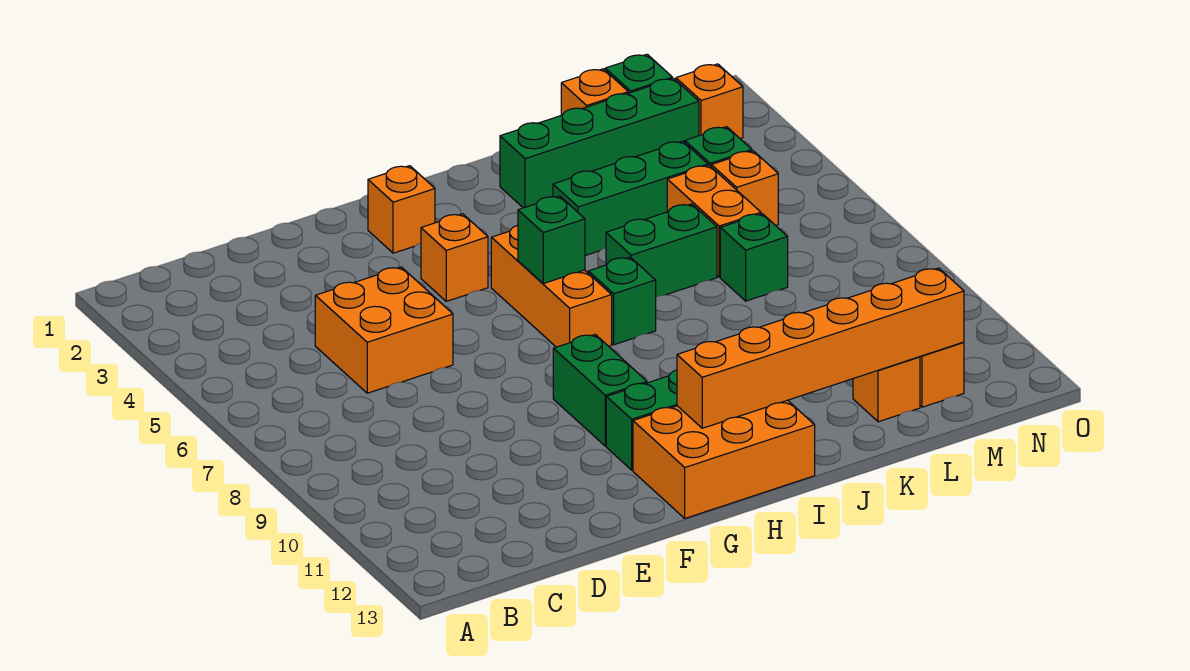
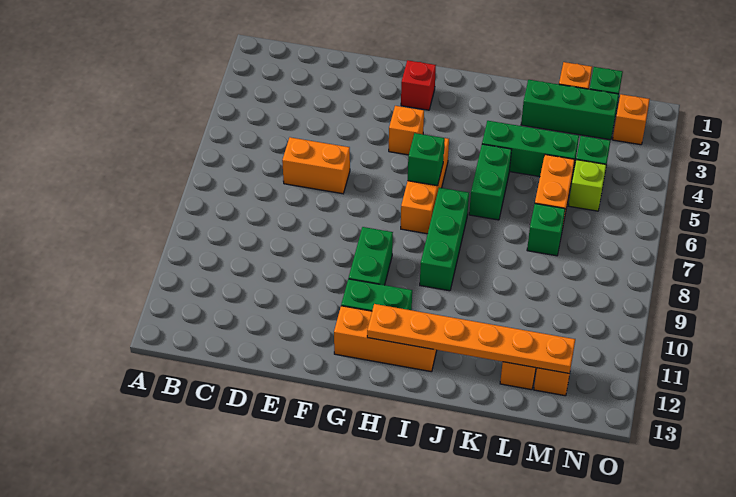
orange 2x2 brick [315,267,453,393] -> orange 1x2 brick [282,137,350,194]
orange 1x1 brick [368,166,435,253] -> red 1x1 brick [401,60,436,110]
orange 2x3 brick [633,400,815,518] -> orange 1x3 brick [334,306,437,372]
orange 1x6 brick [677,268,964,428] -> orange 1x6 plate [367,304,575,373]
green 1x1 brick [588,257,656,345] -> green 1x3 brick [420,188,469,291]
green 1x4 brick [500,78,699,208] -> green 1x3 brick [521,80,619,140]
green 1x2 brick [606,204,717,297] -> green 1x2 brick turned to [469,144,512,220]
orange 1x1 brick [711,151,778,226] -> lime 1x1 brick [569,160,606,211]

